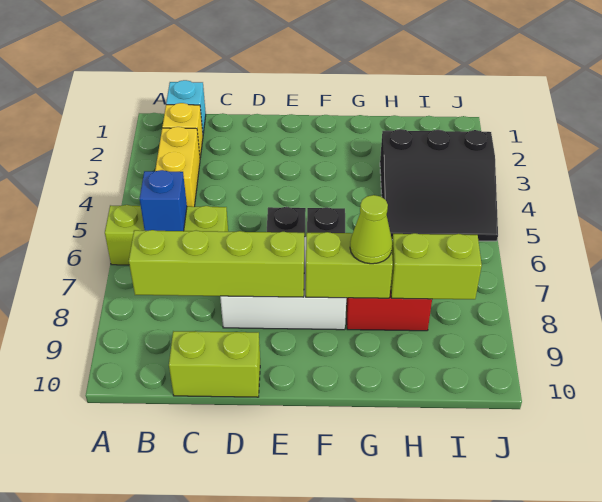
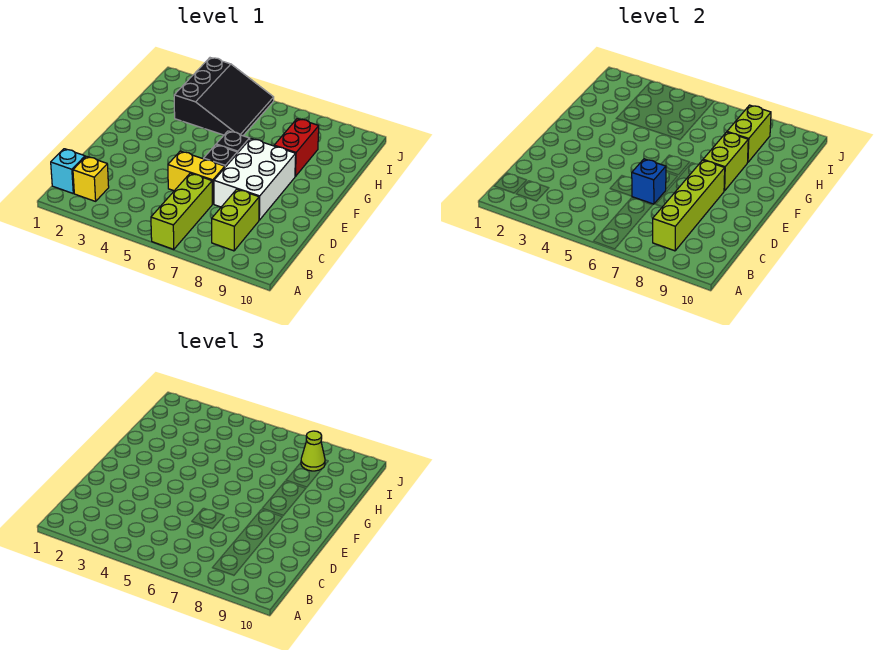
yellow 1x2 brick [155,127,200,207] -> yellow 1x2 brick moved to [168,151,225,204]
blue 1x1 brick [140,170,187,231] -> blue 1x1 brick moved to [632,159,666,204]
lime 1x2 brick [169,331,260,397] -> lime 1x2 brick moved to [212,189,259,251]
lime 1x1 cone [350,195,392,264] -> lime 1x1 cone moved to [301,431,325,471]

